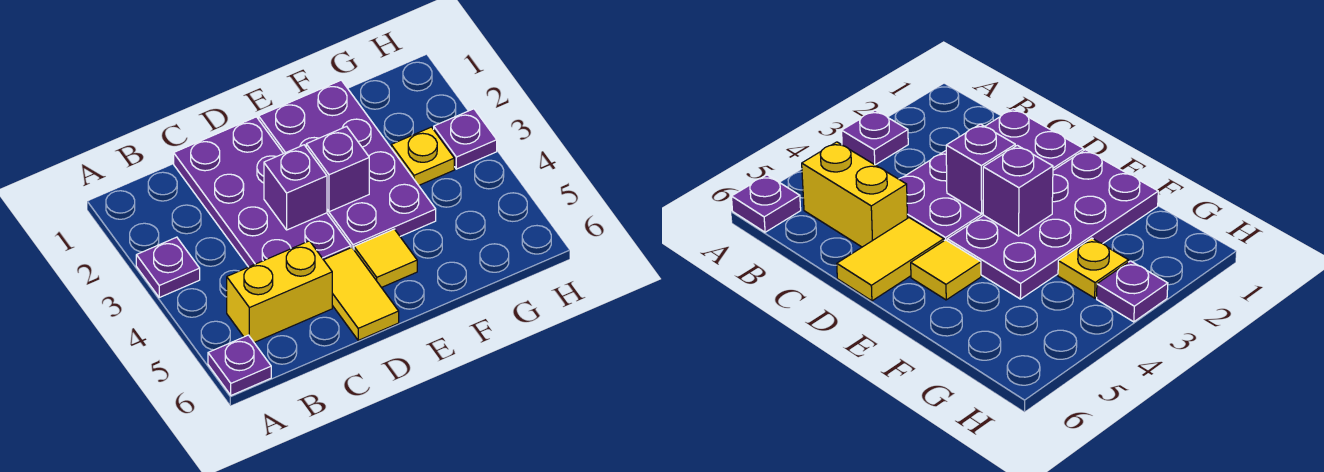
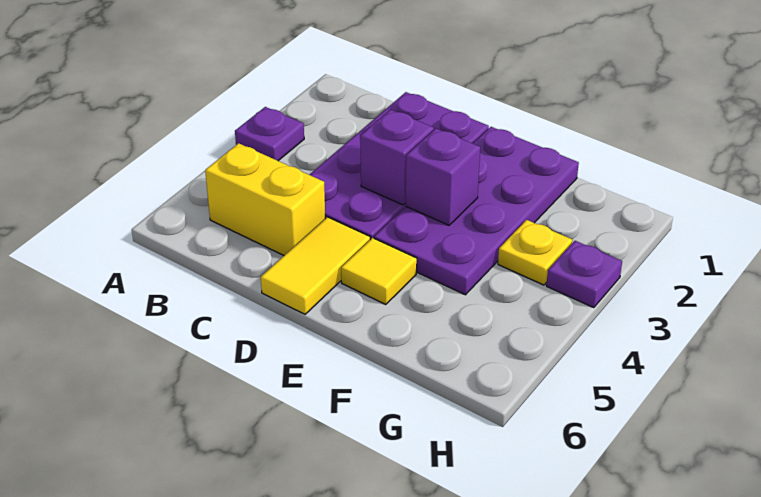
purple 1x1 plate [208,335,271,395] -> none

